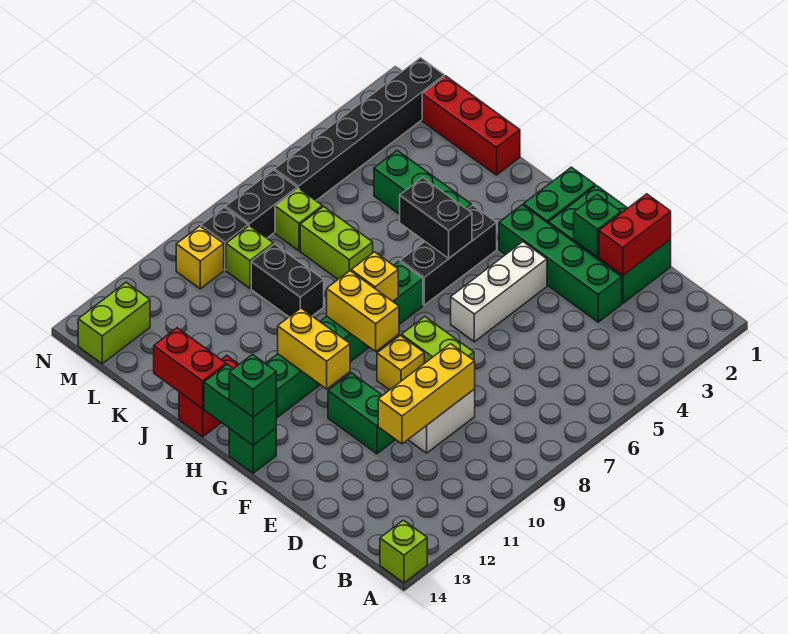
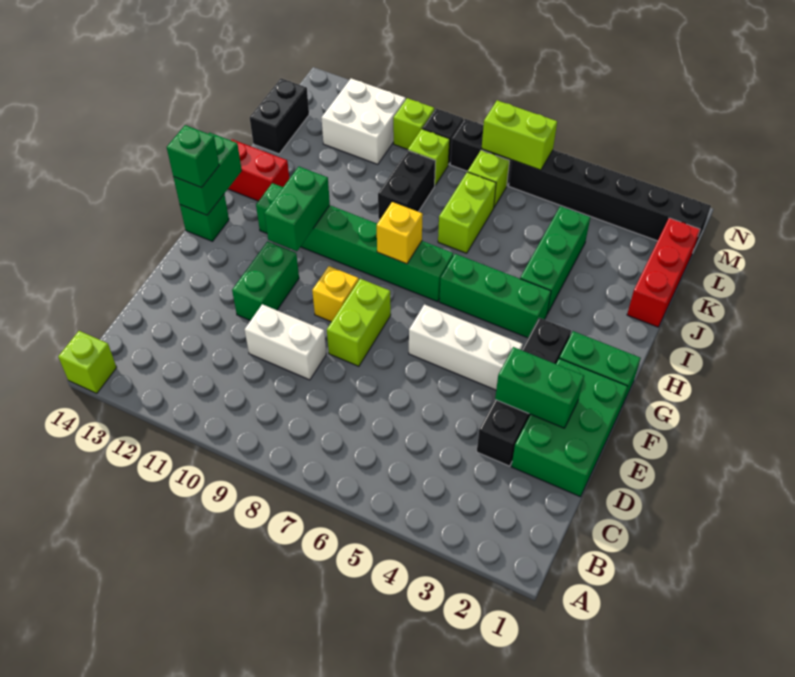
red 1x2 brick [599,194,671,275] -> none
green 1x4 brick [499,205,622,322] -> black 1x4 brick [477,318,571,466]
yellow 1x3 brick [378,344,475,444] -> none
green 1x1 brick [574,194,621,257] -> green 1x2 brick [495,347,584,428]
yellow 1x2 brick [327,271,399,351] -> none
yellow 1x2 brick [278,308,350,389] -> green 1x2 brick [264,167,330,251]
black 1x3 brick [400,205,497,305] -> green 1x3 brick [439,254,551,338]
black 1x2 brick [400,178,472,258] -> black 1x2 brick moved to [250,78,309,154]
red 1x2 brick [154,328,226,409] -> none
none -> white 2x2 brick [322,78,406,164]
yellow 1x1 brick [176,226,224,289] -> lime 1x1 brick [393,98,434,149]
lime 1x2 brick [78,282,150,364] -> lime 1x2 brick moved to [482,100,557,170]

